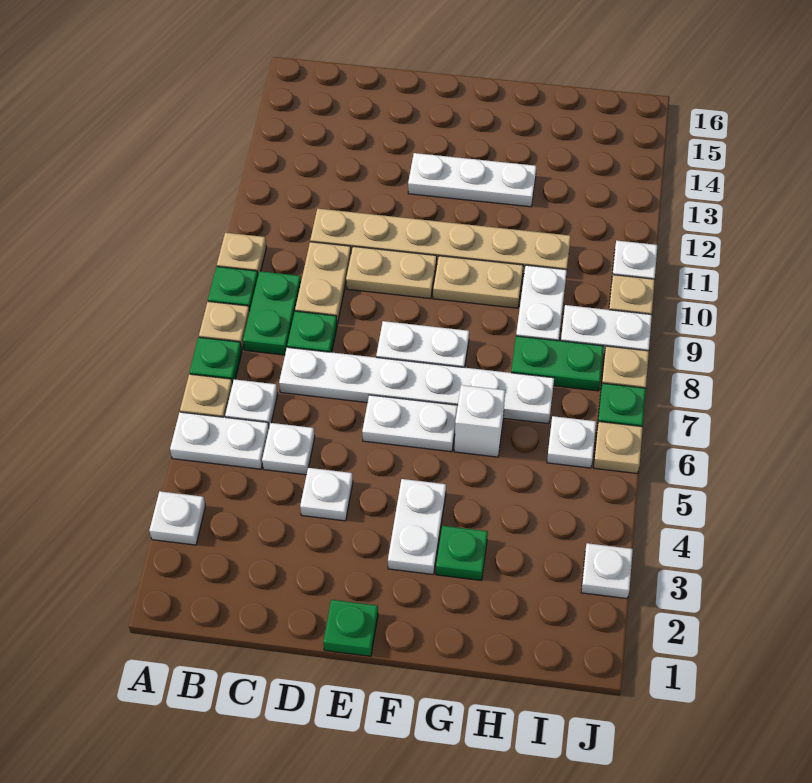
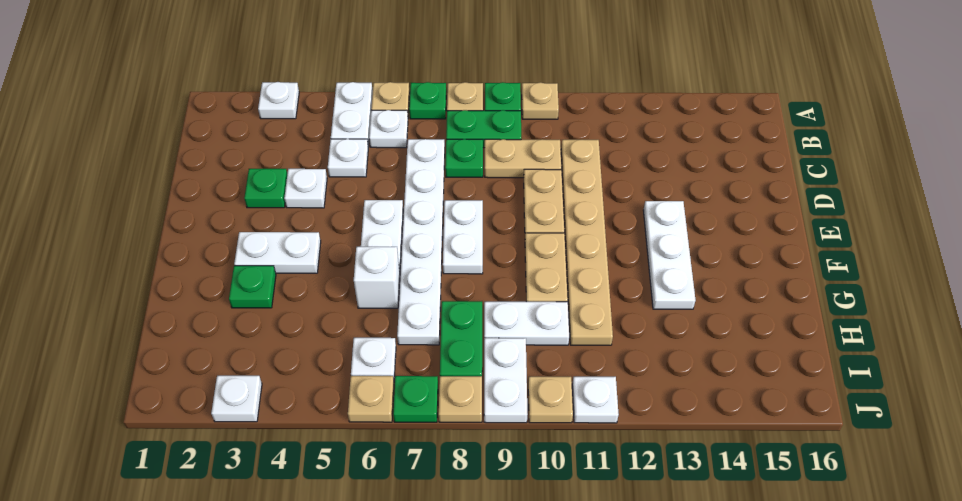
green 1x1 plate [323,600,378,656] -> green 1x1 plate moved to [244,169,287,208]

